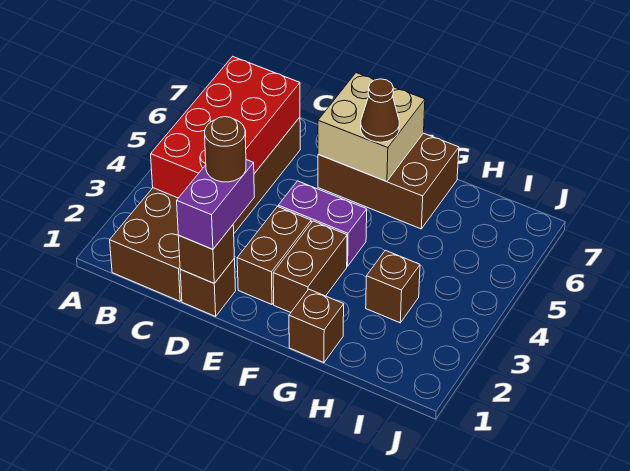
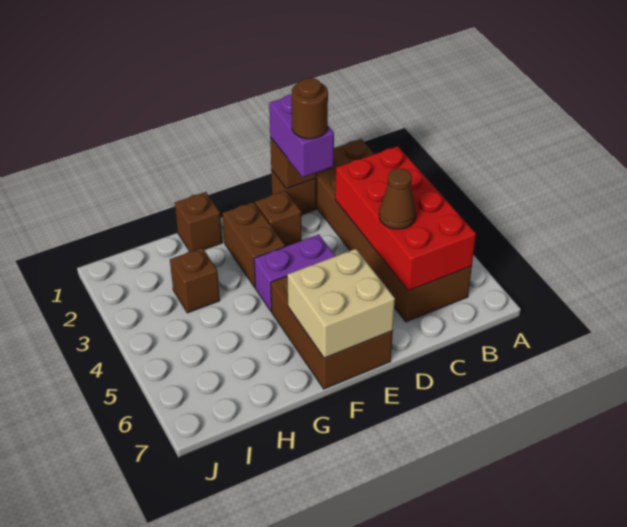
brown 1x2 brick [237,206,311,305] -> brown 1x1 brick [255,191,301,246]
brown 2x3 brick [318,133,459,229] -> brown 2x3 brick turned to [271,276,393,389]
brown 1x1 cone [361,79,399,142] -> brown 1x1 cone moved to [379,168,416,229]

